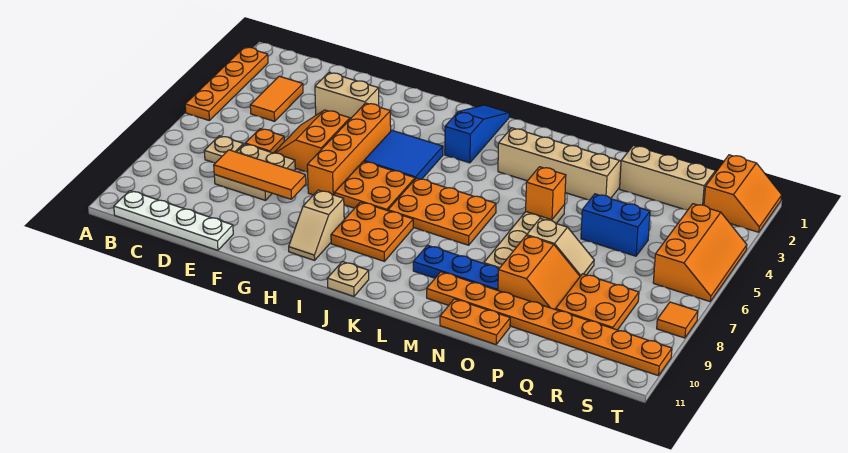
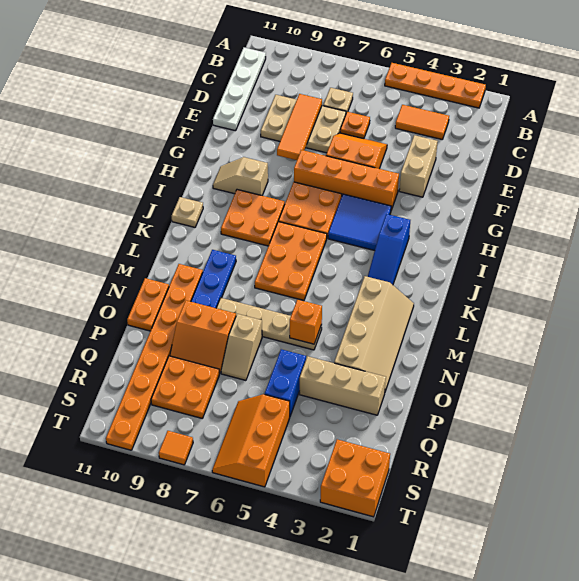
tan 2x2 plate [214,144,295,200] -> tan 2x3 plate [261,95,346,153]
blue 1x3 slope [445,105,509,163] -> blue 1x3 slope turned to [368,214,410,285]
tan 1x3 brick [620,146,716,210] -> tan 1x3 brick turned to [300,356,386,415]
orange 2x2 slope [704,155,782,232] -> orange 2x2 brick [320,439,390,517]
orange 2x3 slope [653,204,747,301] -> orange 2x3 slope turned to [212,394,290,487]

